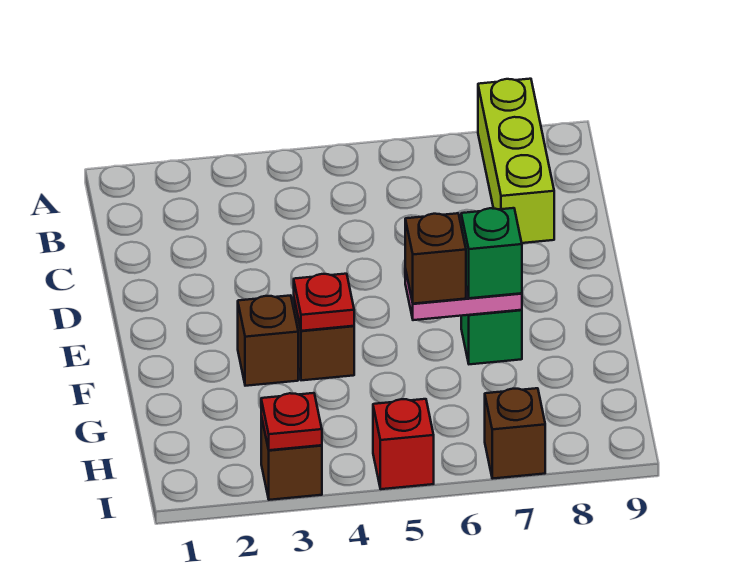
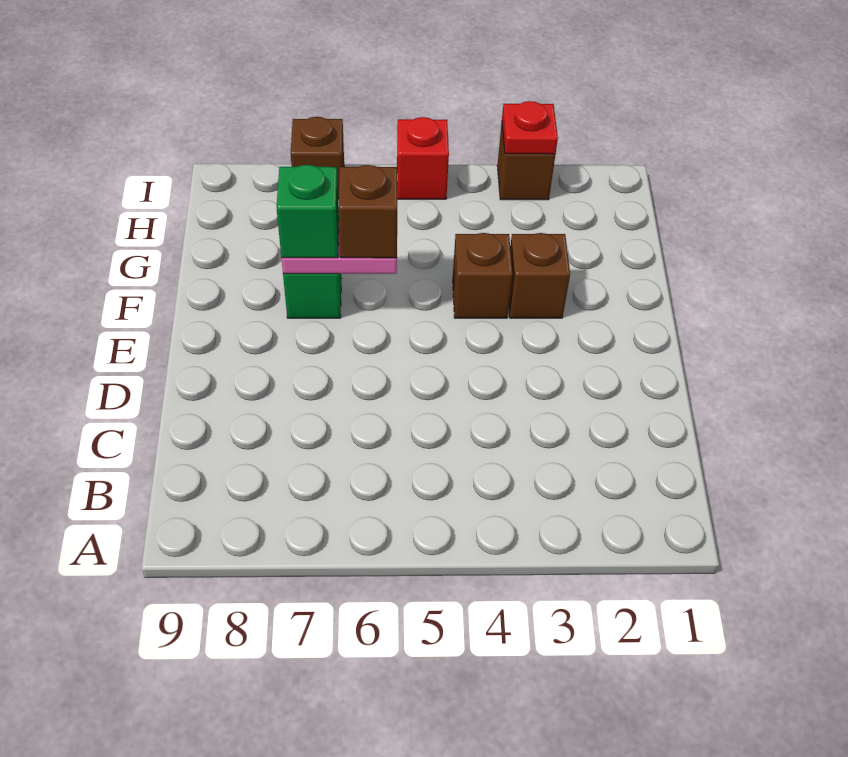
lime 1x3 brick [478,79,554,243] -> none
red 1x1 plate [294,274,354,331] -> none

